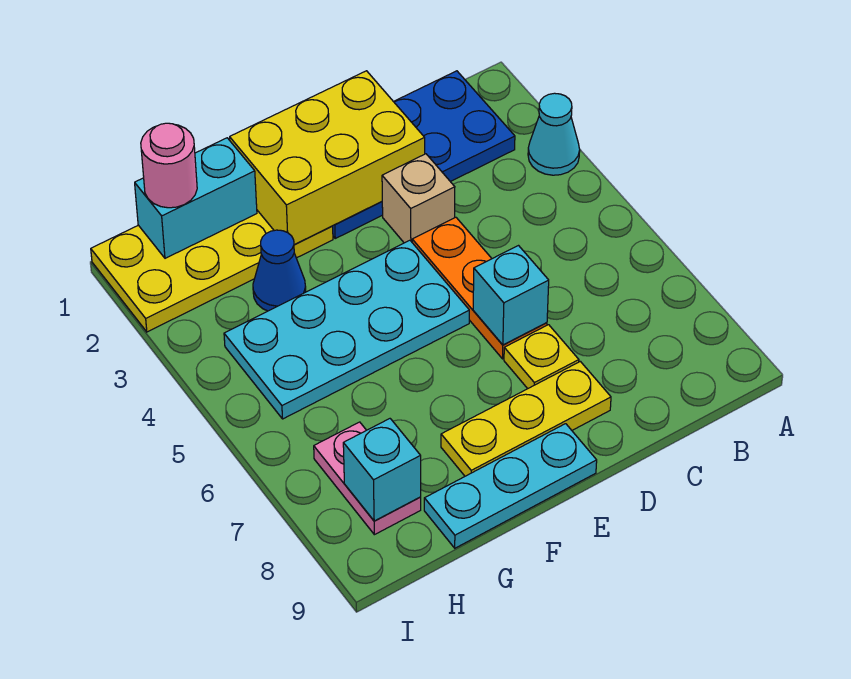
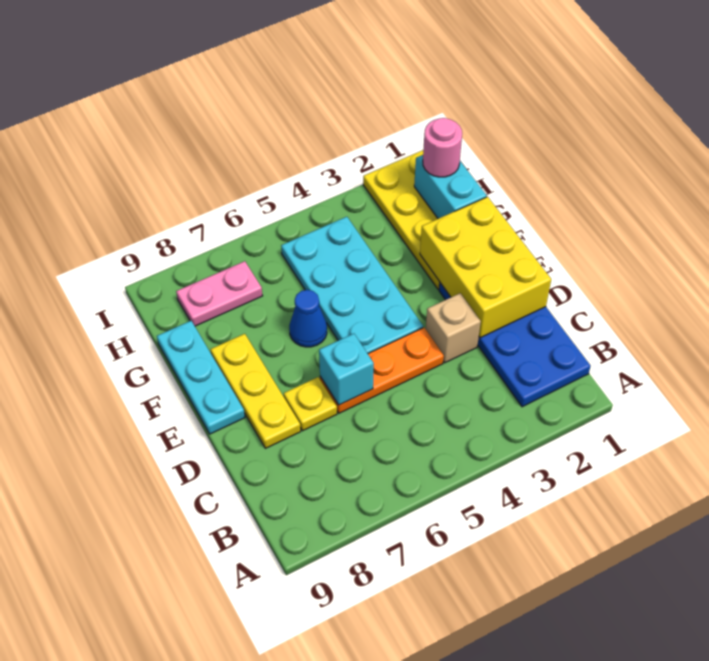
cyan 1x1 cone [528,93,580,175] -> none
blue 1x1 cone [253,230,306,311] -> blue 1x1 cone moved to [289,290,327,347]
cyan 1x1 brick [343,419,421,521] -> none

